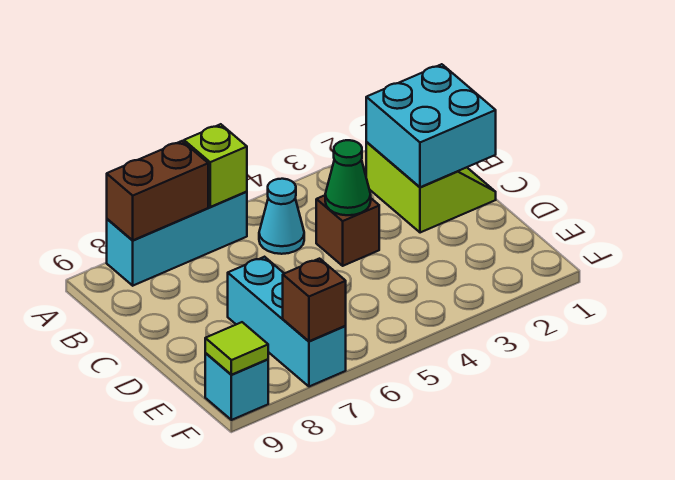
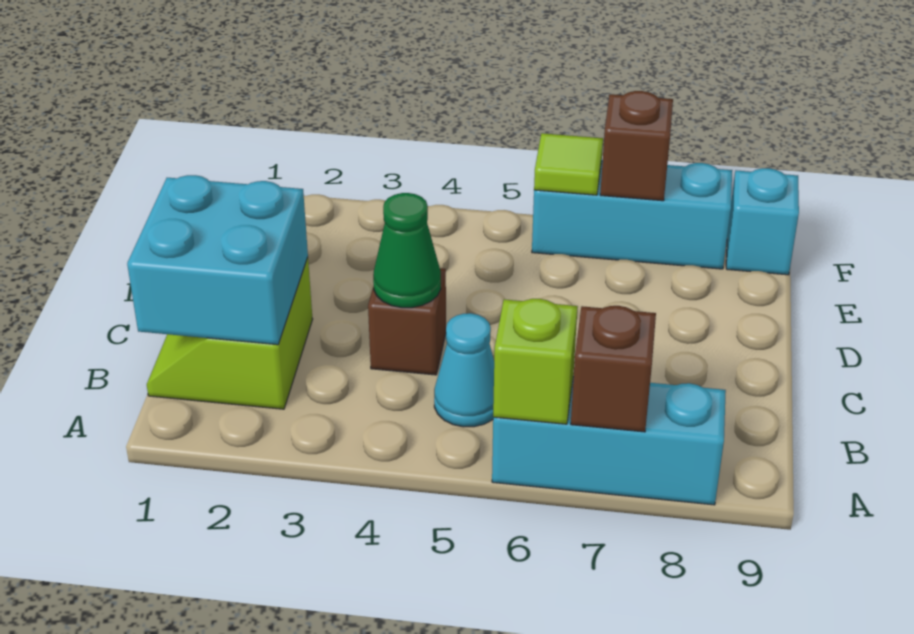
brown 1x2 brick [107,141,208,240] -> brown 1x1 brick [571,306,656,432]
cyan 1x3 brick [228,257,346,387] -> cyan 1x3 brick turned to [532,160,732,269]
lime 1x1 tile [205,322,268,375] -> lime 1x1 tile moved to [534,133,603,195]

